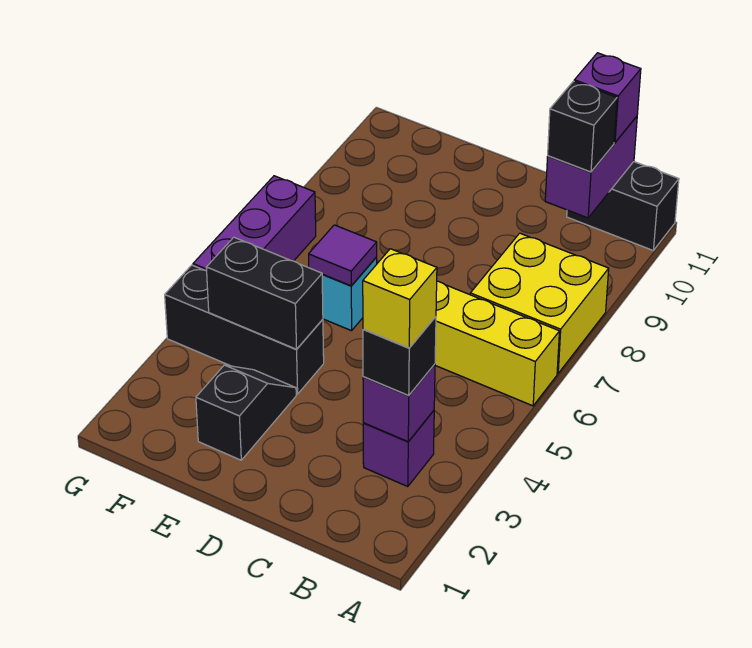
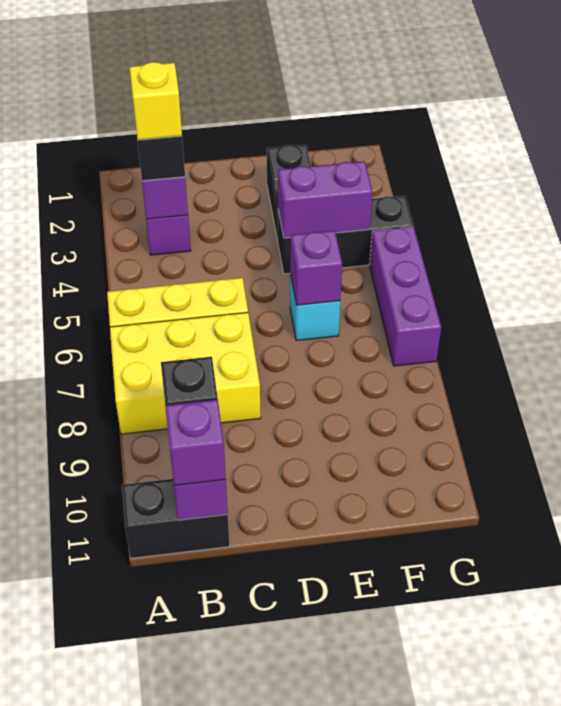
yellow 2x2 brick [470,233,609,373] -> yellow 2x3 brick [110,312,261,434]
black 1x2 brick [206,237,323,349] -> purple 1x2 brick [278,161,373,238]
purple 1x1 tile [309,225,377,286] -> purple 1x1 brick [290,230,342,305]

